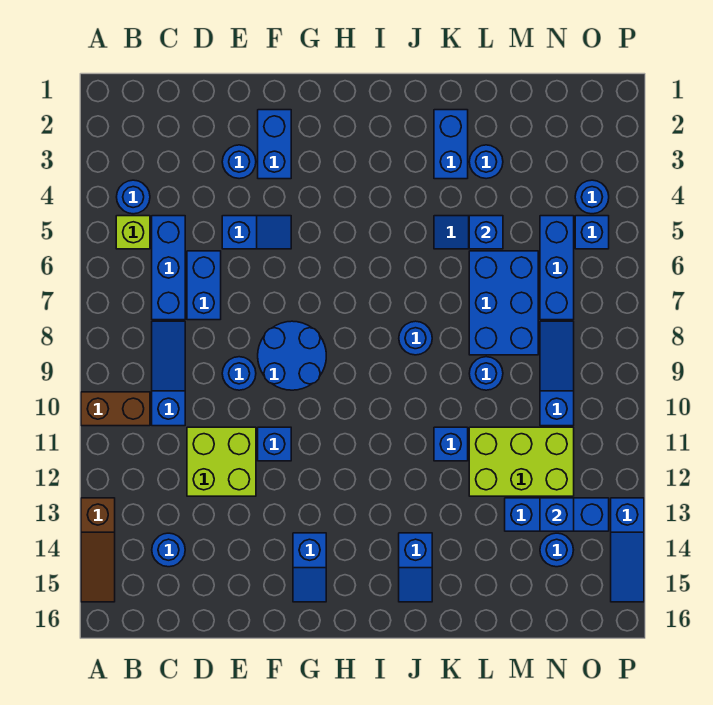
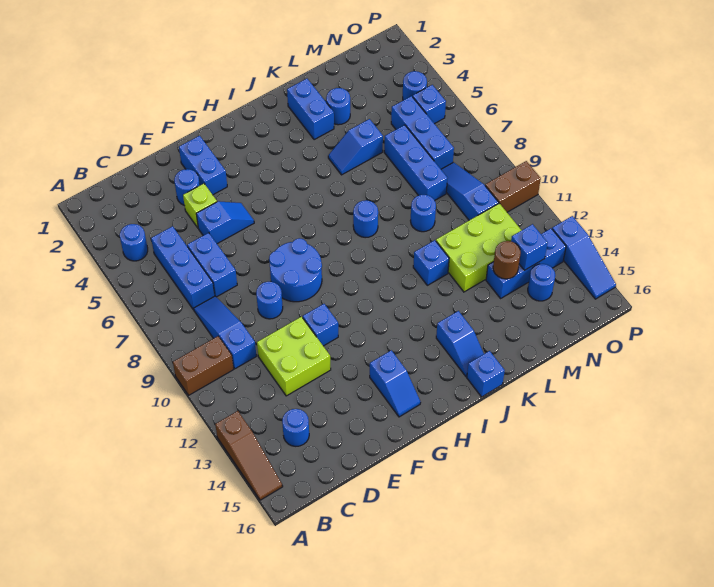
lime 1x1 brick [116,216,150,249] -> lime 1x1 brick moved to [183,184,217,228]
blue 1x1 brick [469,216,503,249] -> blue 1x1 brick moved to [467,351,505,397]
blue 2x3 brick [469,251,538,355] -> blue 1x3 brick [384,125,447,200]
none -> brown 1x1 round brick [493,241,521,279]
none -> brown 1x2 brick [485,161,541,212]

